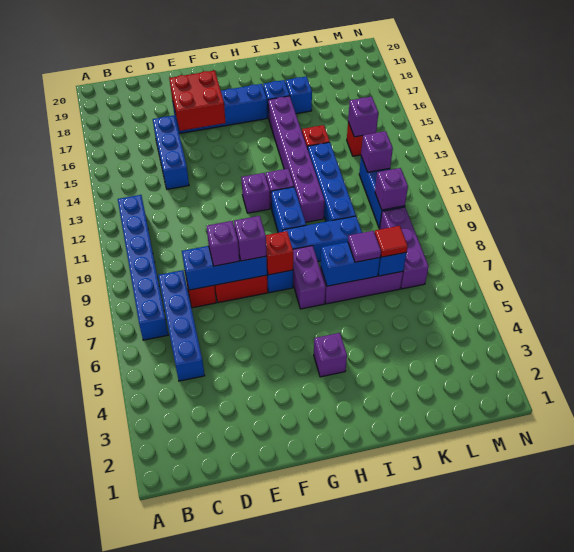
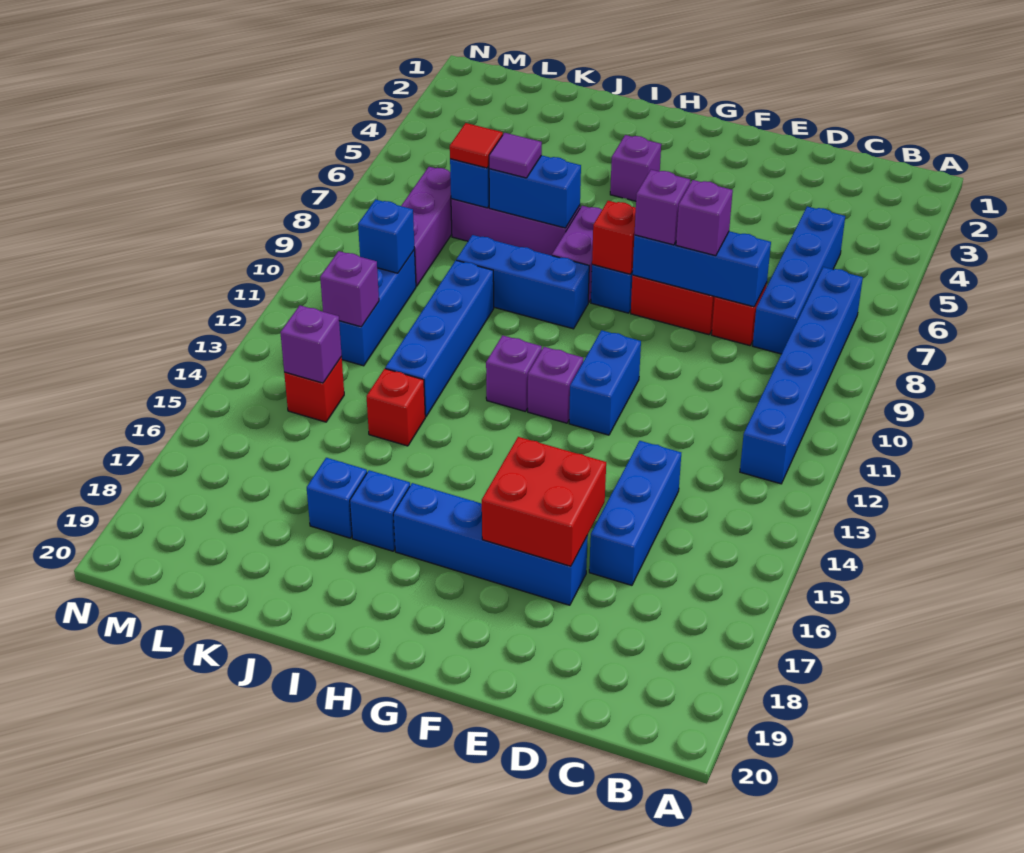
blue 1x2 brick [271,187,306,233] -> blue 1x2 brick moved to [569,330,641,435]
purple 1x6 brick [268,96,325,222] -> none
purple 1x1 brick [375,168,408,210] -> blue 1x1 brick [358,200,415,273]

